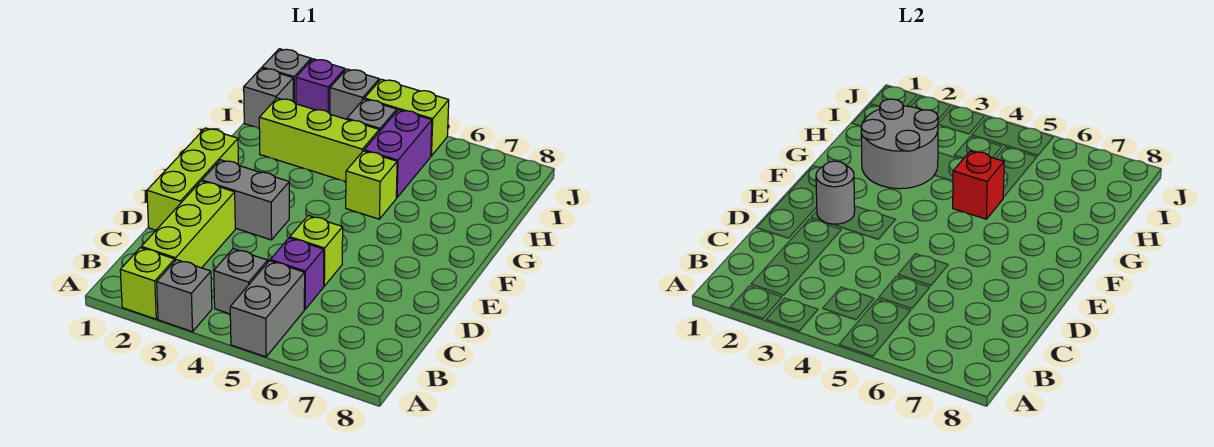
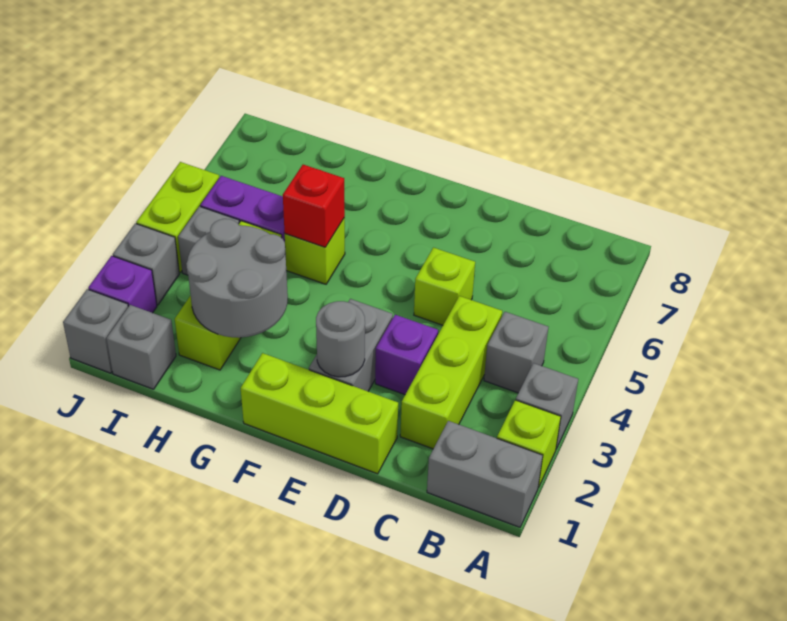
grey 1x2 brick [230,261,305,357] -> grey 1x2 brick moved to [427,421,543,527]
lime 1x3 brick [141,181,235,268] -> lime 1x3 brick turned to [400,296,502,449]
purple 1x1 brick [270,238,324,309] -> purple 1x1 brick moved to [375,315,438,395]

